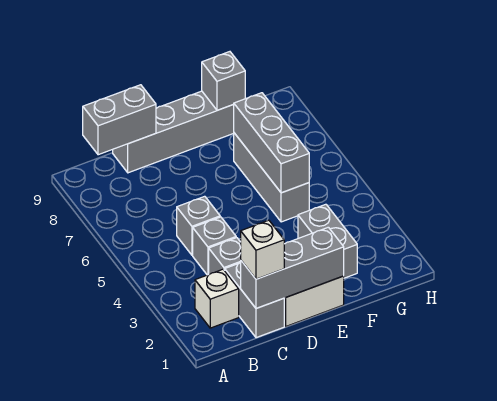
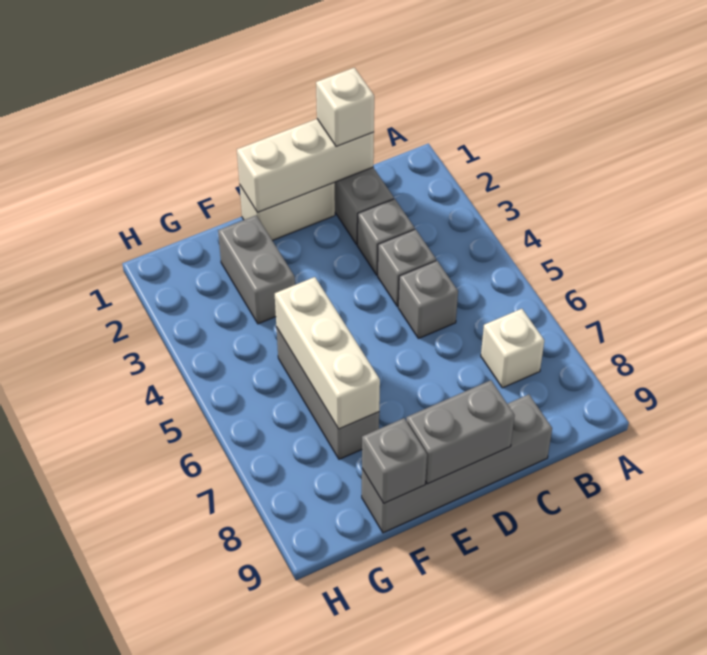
white 1x1 brick [195,269,239,328] -> white 1x1 brick moved to [481,309,544,388]
grey 1x2 brick [83,85,156,155] -> grey 1x2 brick moved to [406,380,515,484]
grey 1x3 brick [241,227,344,308] -> white 1x3 brick [237,119,374,213]
grey 1x3 brick [233,93,309,193] -> white 1x3 brick [275,277,380,429]

